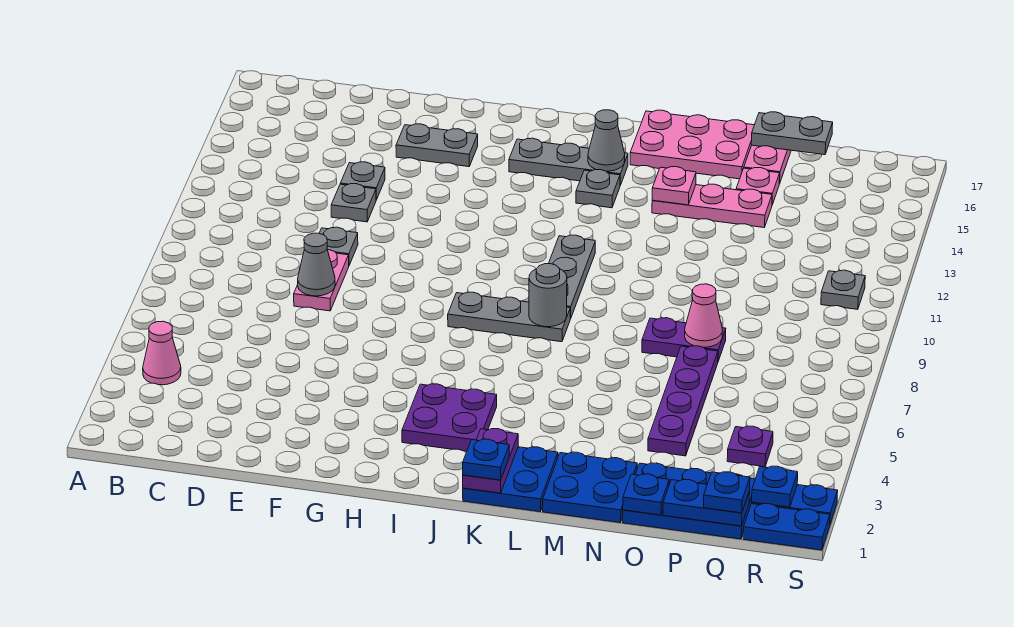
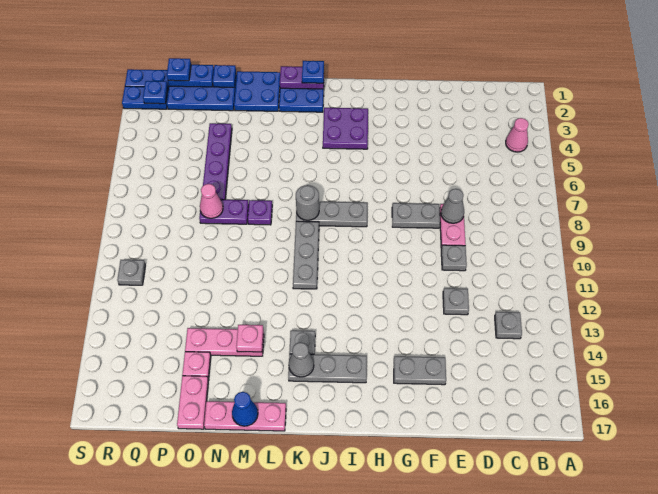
grey 1x1 plate [340,162,385,200] -> grey 1x1 plate moved to [495,312,522,339]
purple 1x2 plate [463,429,518,493] -> purple 1x2 plate turned to [280,66,324,89]
pink 2x3 plate [630,110,754,179] -> pink 1x3 plate [204,401,286,431]
none -> blue 1x1 cone [232,392,258,426]
grey 1x2 plate [751,112,833,155] -> grey 1x2 plate moved to [392,203,440,228]
purple 1x1 plate [727,426,773,467] -> purple 1x1 plate moved to [248,200,272,225]

